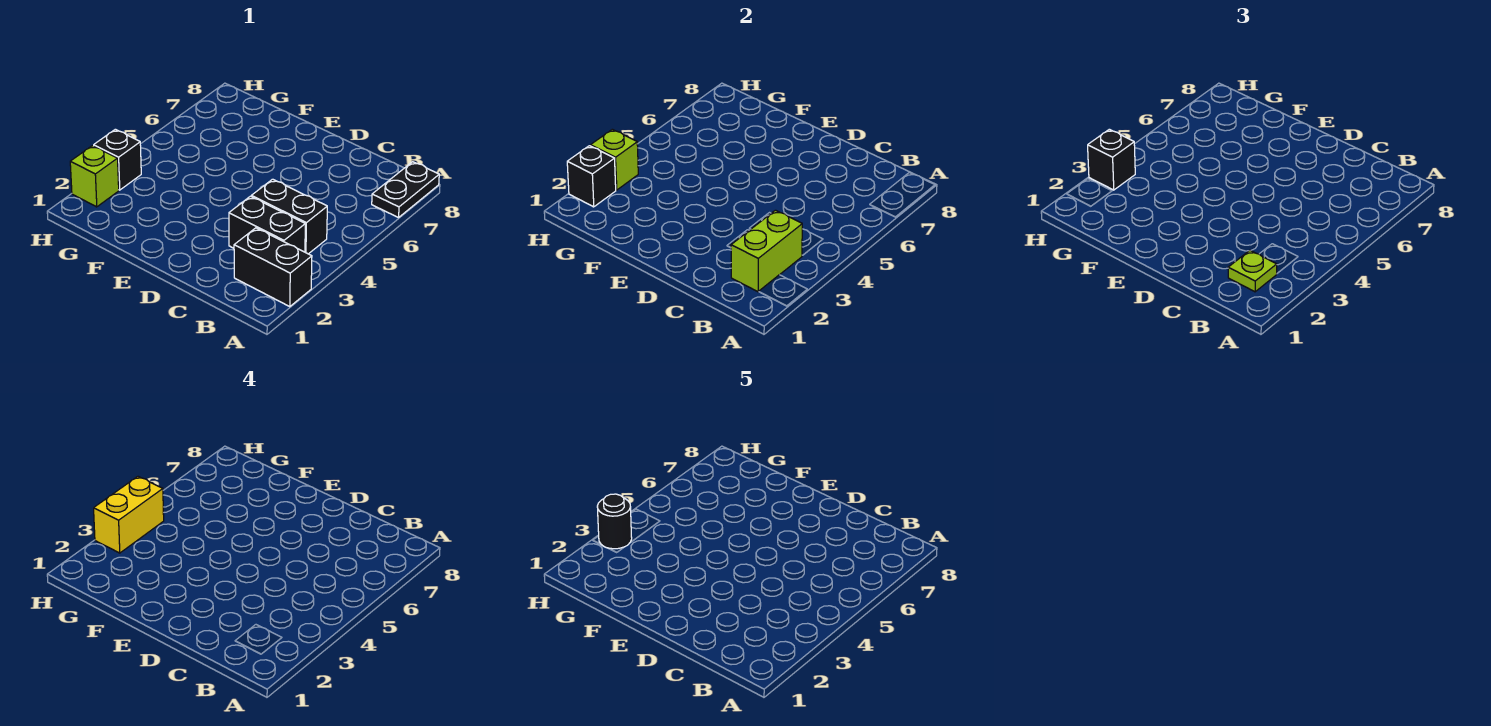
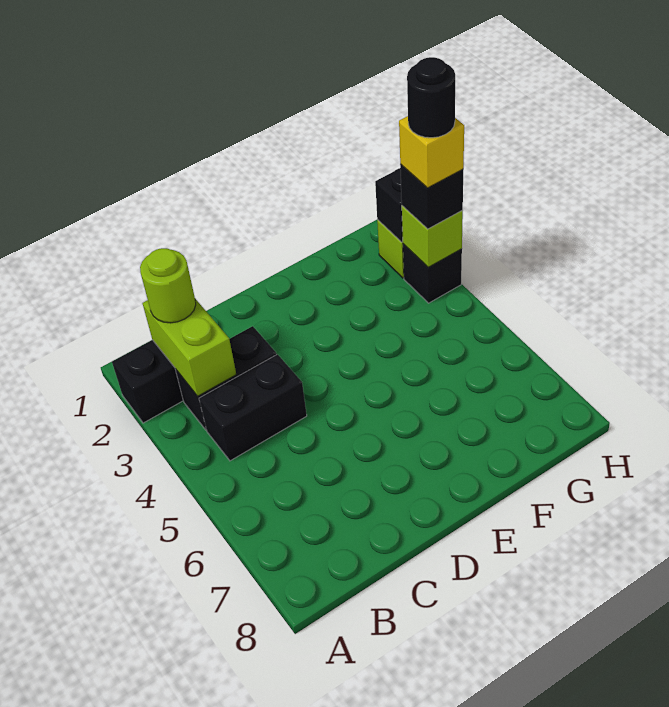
black 1x2 plate [372,162,439,218] -> none
lime 1x1 plate [1228,250,1277,292] -> lime 1x1 round brick [140,248,196,323]
yellow 1x2 brick [94,477,164,553] -> yellow 1x1 brick [399,116,464,188]

